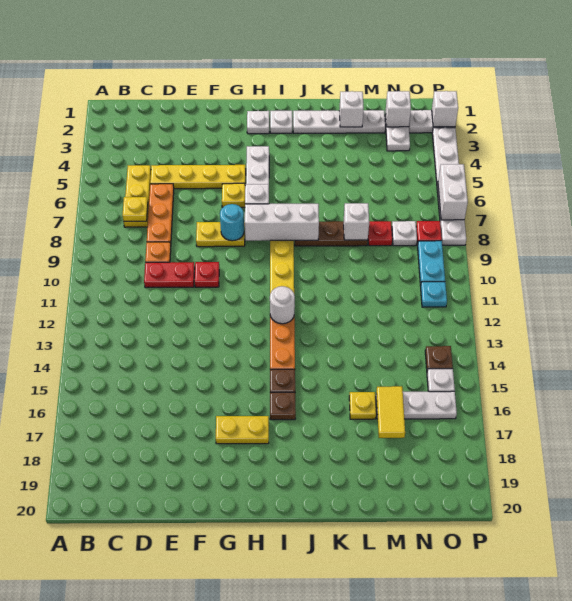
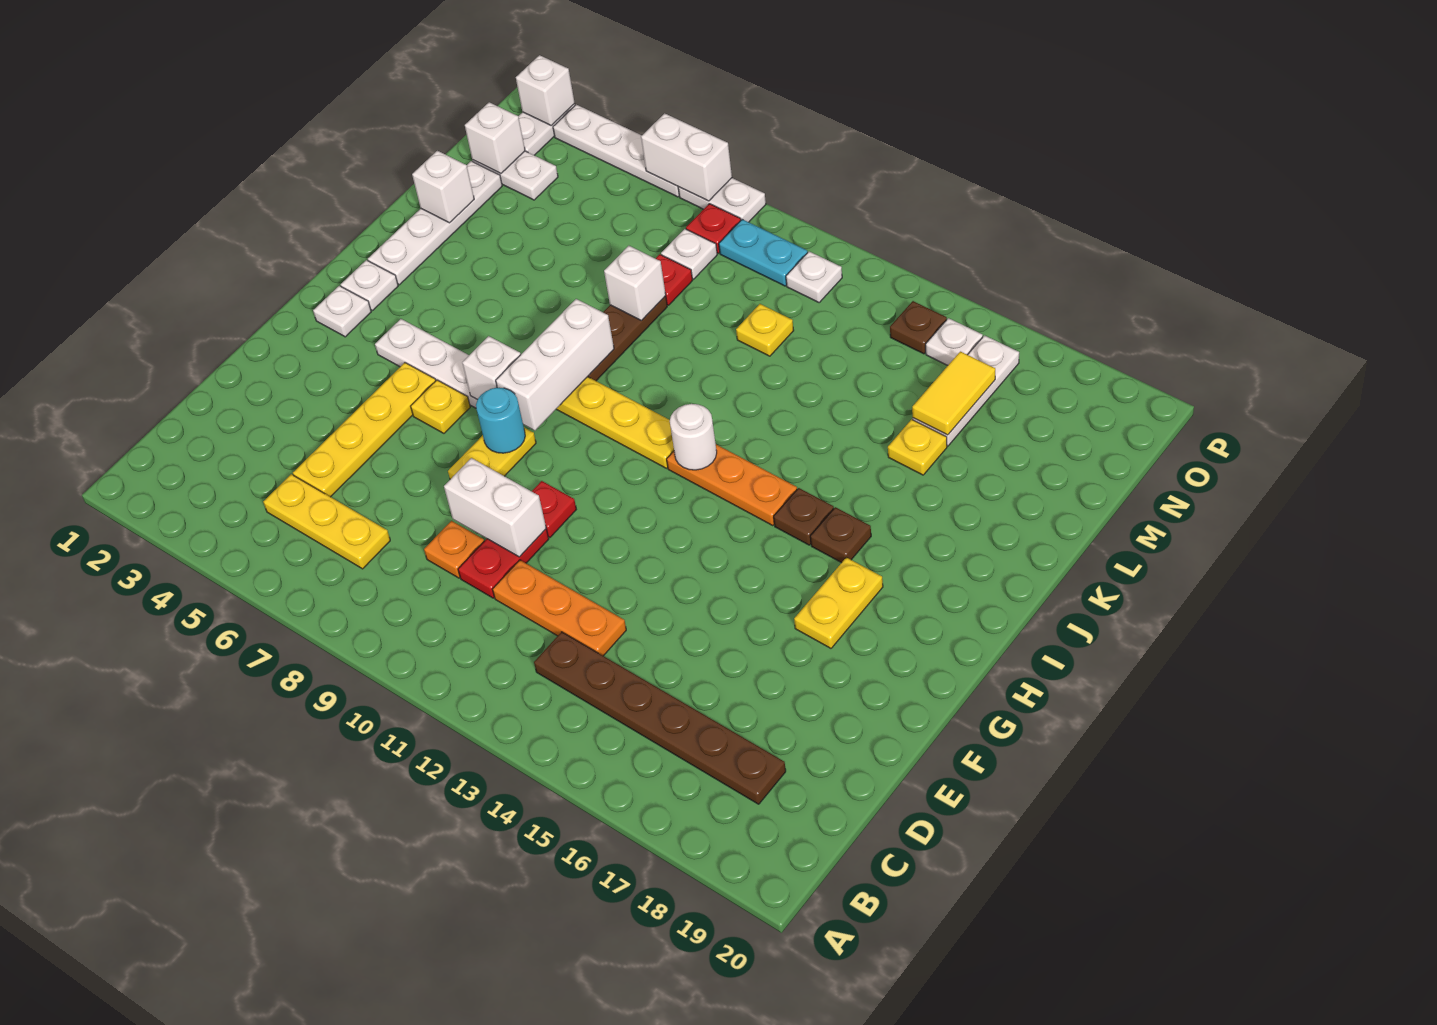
yellow 1x1 plate [122,197,148,221] -> yellow 1x1 plate moved to [736,304,794,356]
none -> brown 1x6 plate [534,632,786,804]
orange 1x3 plate [147,184,174,245] -> orange 1x3 plate moved to [492,560,626,656]
none -> white 1x2 brick [444,458,546,557]
yellow 1x2 tile [376,386,405,438] -> yellow 1x2 tile turned to [912,352,995,435]
cyan 1x1 plate [421,282,447,307] -> white 1x1 plate [786,251,842,302]

